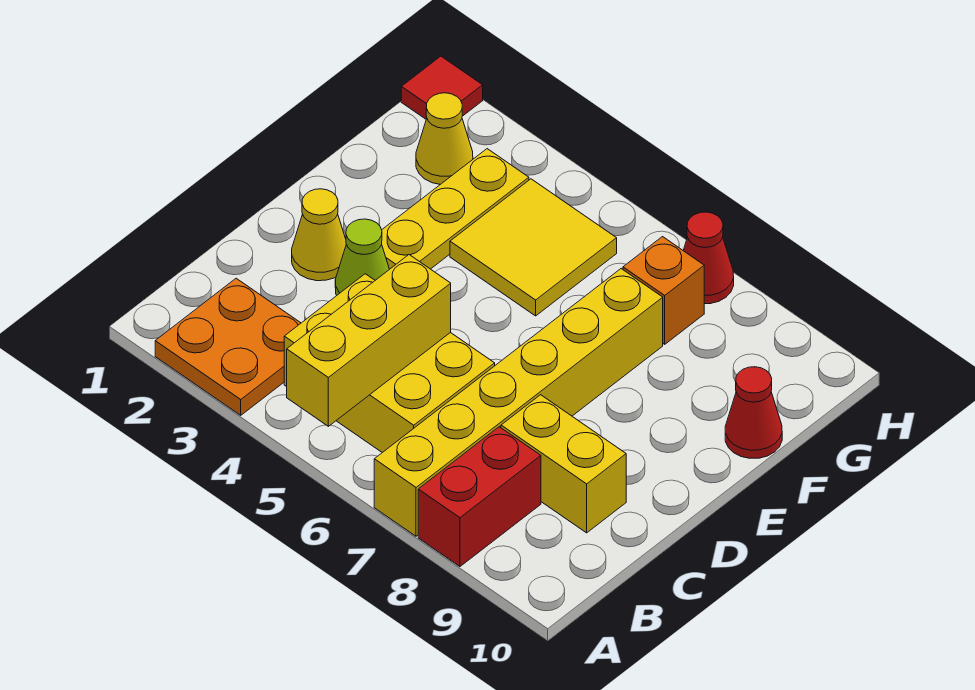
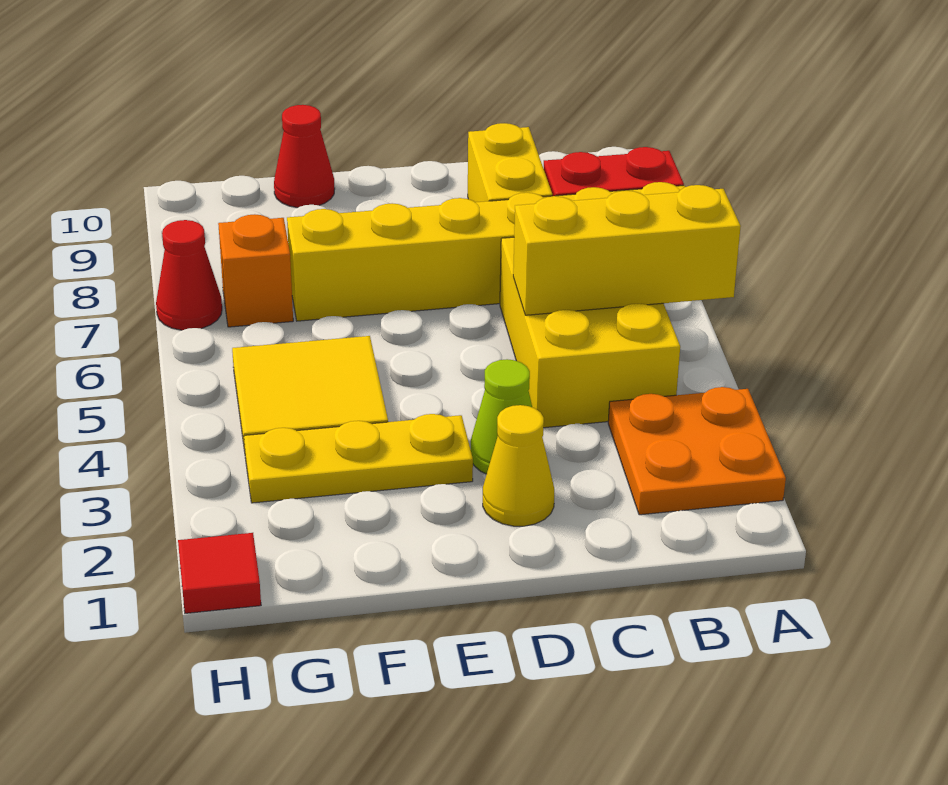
yellow 1x1 cone [416,93,473,184] -> none

